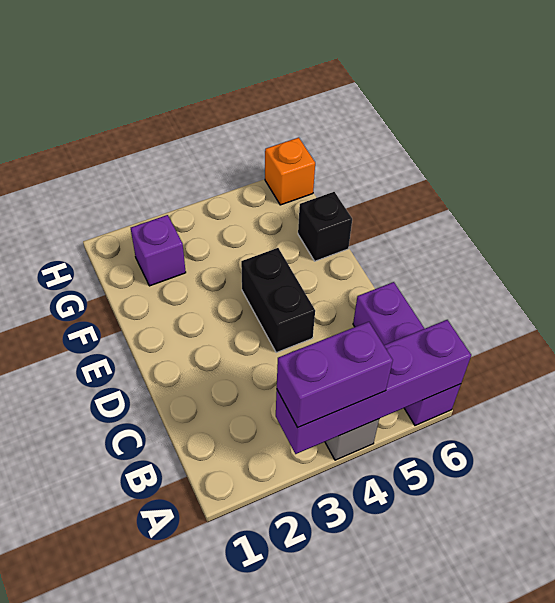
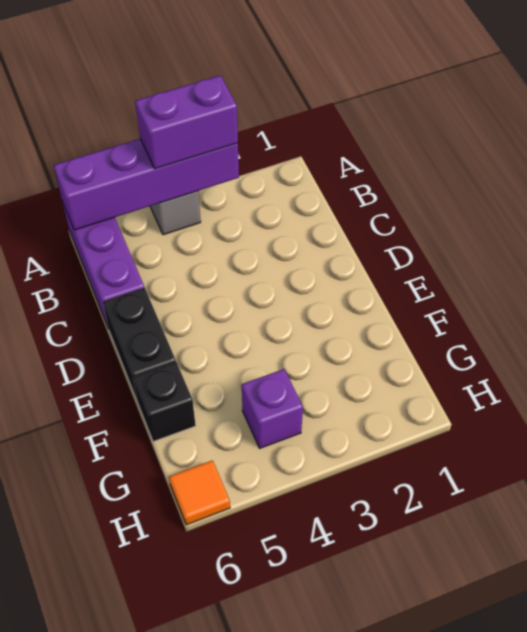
black 1x2 brick [241,248,315,352] -> black 1x2 brick moved to [103,288,176,402]
purple 1x1 brick [131,215,186,286] -> purple 1x1 brick moved to [242,369,303,448]
orange 1x1 brick [265,138,315,205] -> orange 1x1 tile [169,460,230,525]

